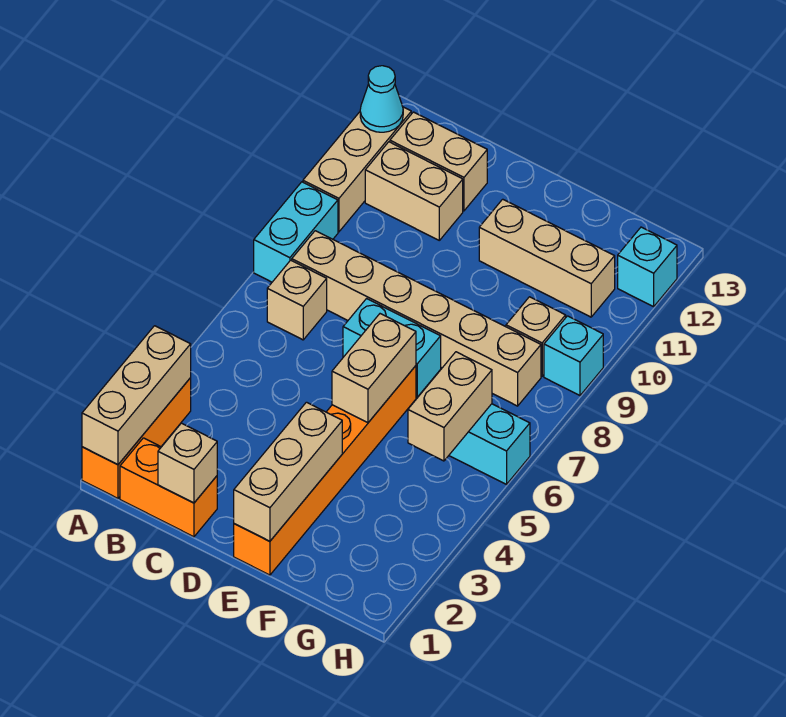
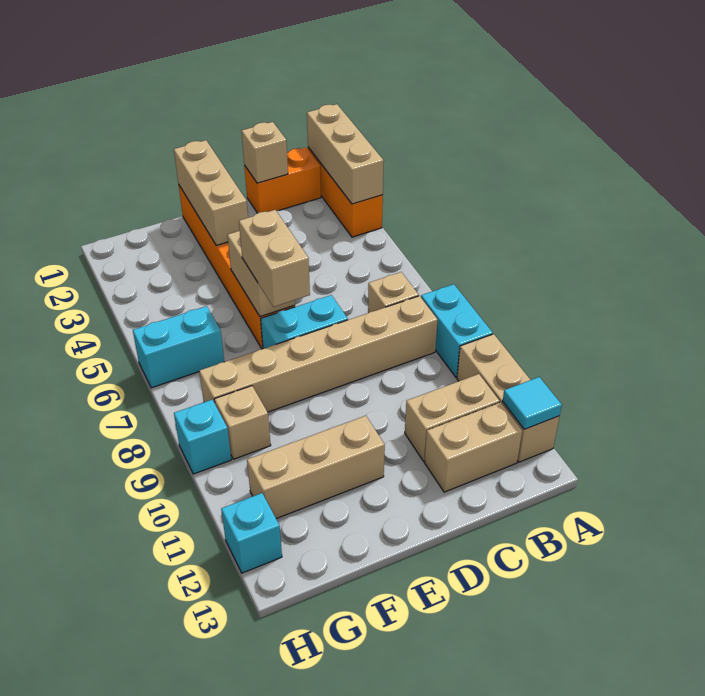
cyan 1x1 cone [360,66,403,132] -> cyan 1x1 tile [503,377,562,429]
tan 1x2 brick [408,352,492,461] -> tan 1x2 brick moved to [239,210,310,307]

